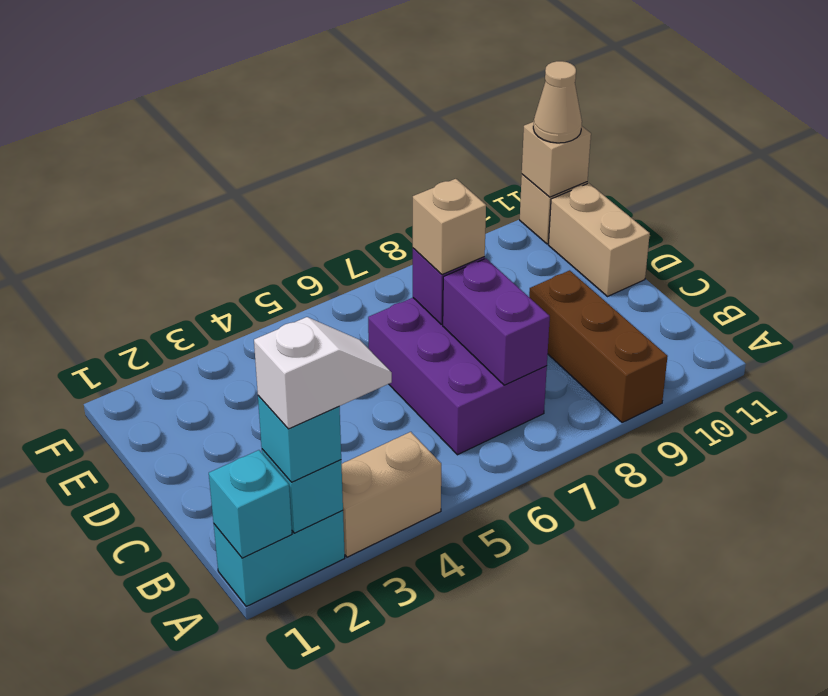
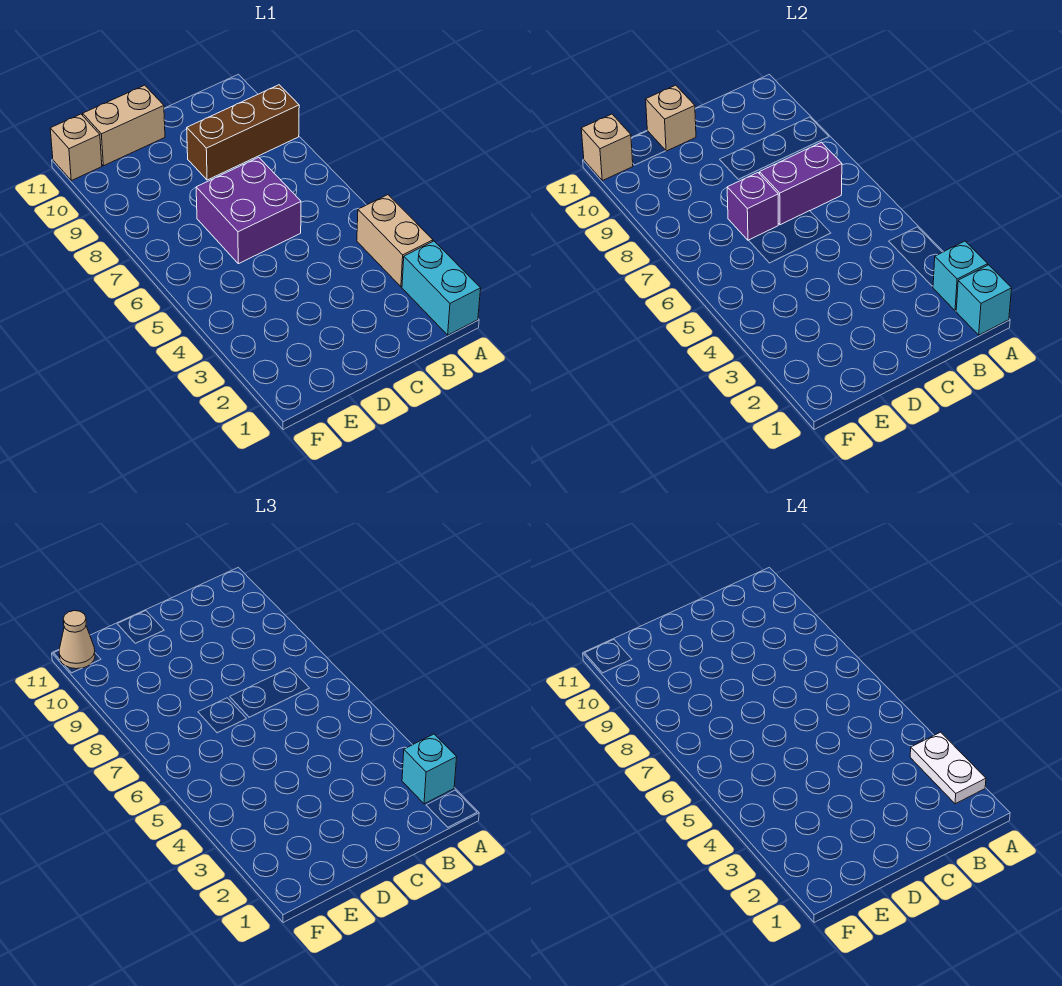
white 1x2 slope [254,317,392,429] -> white 1x2 plate [910,732,986,804]
purple 2x3 brick [368,298,547,455] -> purple 2x2 brick [196,157,301,264]
tan 1x1 brick [413,179,486,274] -> tan 1x1 brick moved to [646,85,696,151]

